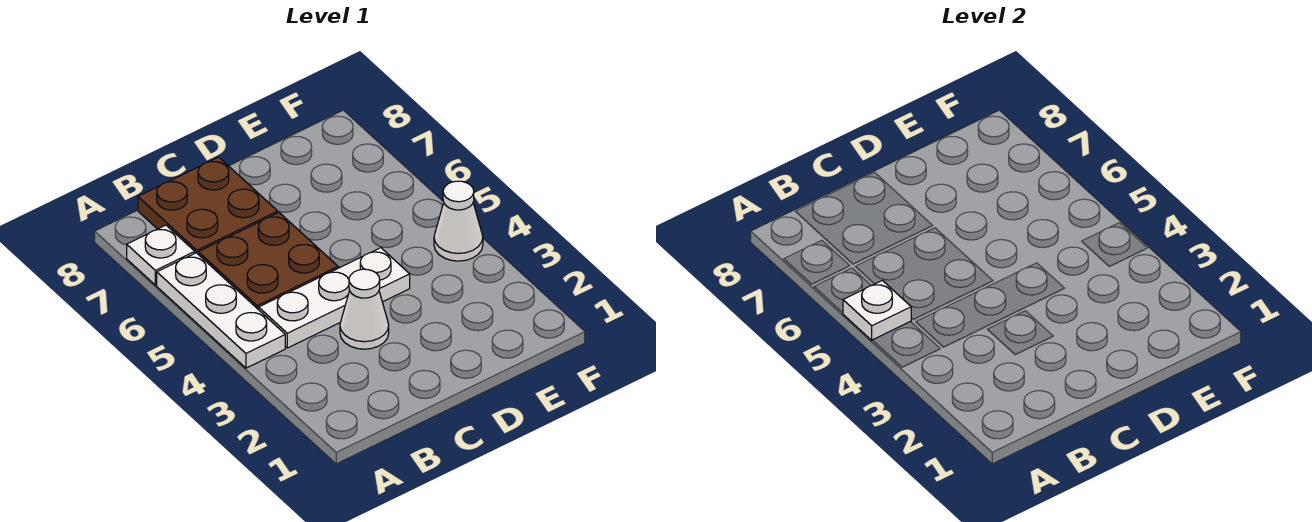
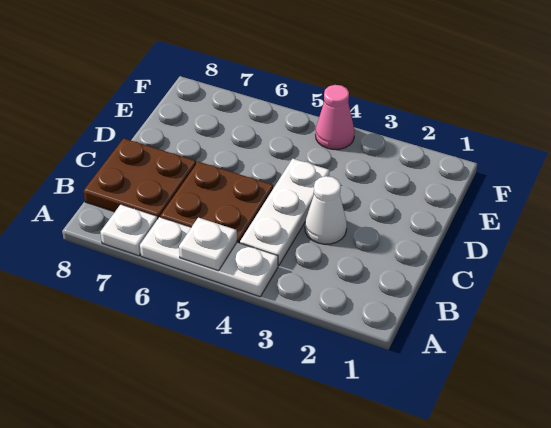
white 1x1 cone [434,181,483,261] -> pink 1x1 cone [316,85,355,149]

